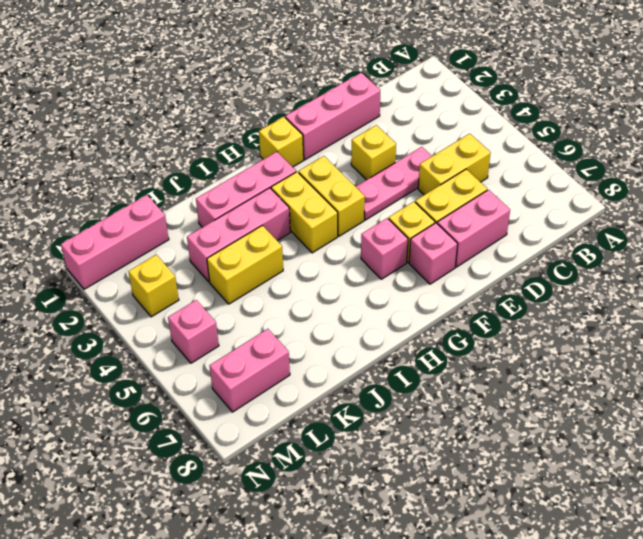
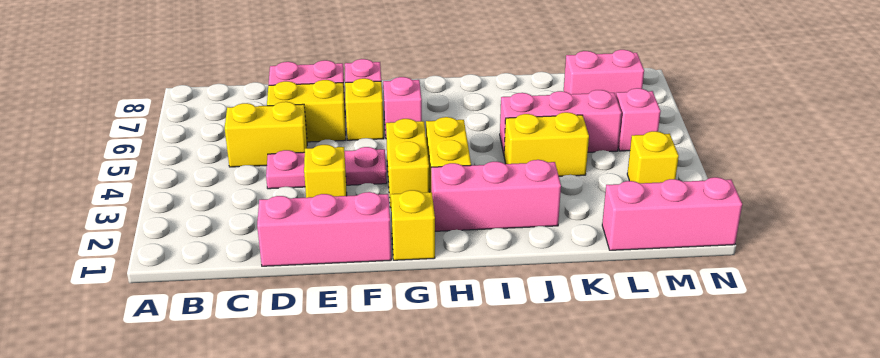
pink 1x3 brick [187,188,290,282] -> pink 1x3 brick moved to [500,90,622,154]

